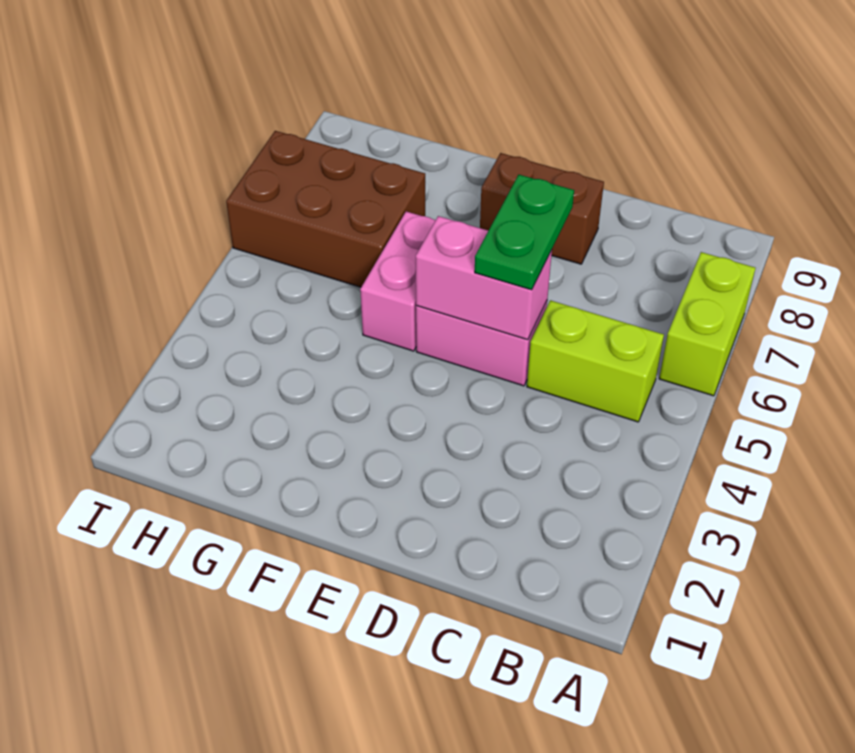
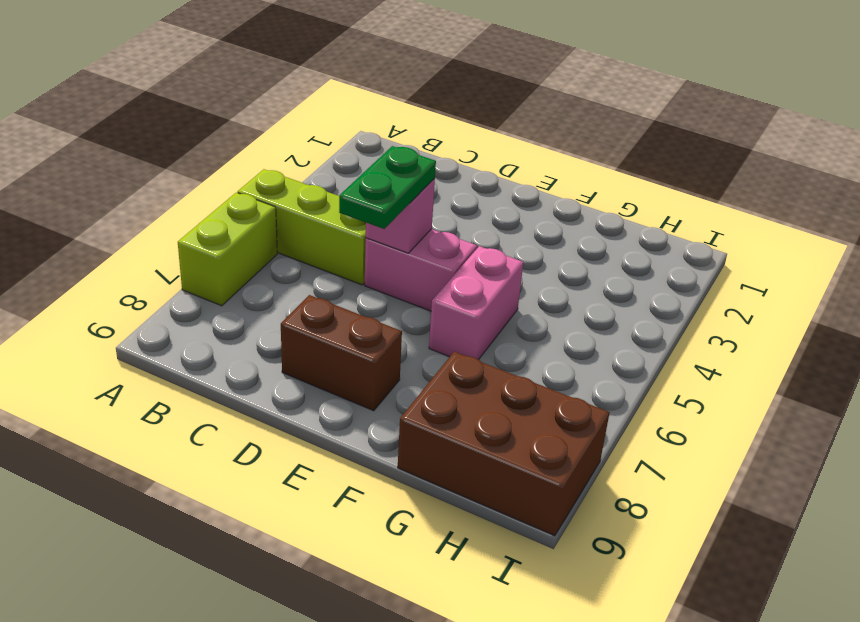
lime 1x2 brick [527,300,664,422] -> lime 1x3 brick [238,169,366,285]
pink 1x2 brick [416,216,552,340] -> pink 1x1 brick [366,178,435,253]
brown 2x3 brick [226,131,425,287] -> brown 2x3 brick moved to [398,352,610,536]

